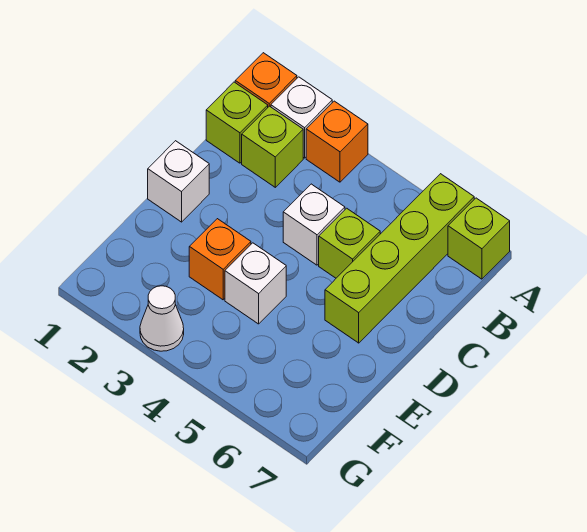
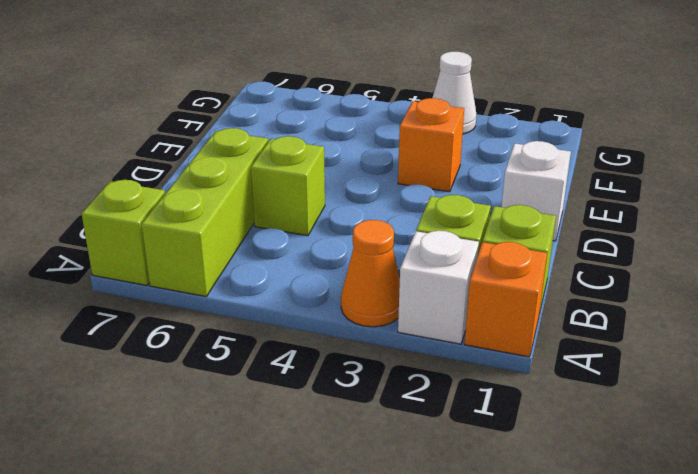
orange 1x1 brick [306,101,368,182] -> orange 1x1 cone [341,220,400,327]
lime 1x4 brick [325,174,474,343] -> lime 1x3 brick [142,128,268,296]
white 1x1 brick [283,184,345,265] -> none
white 1x1 brick [225,243,286,324] -> none

